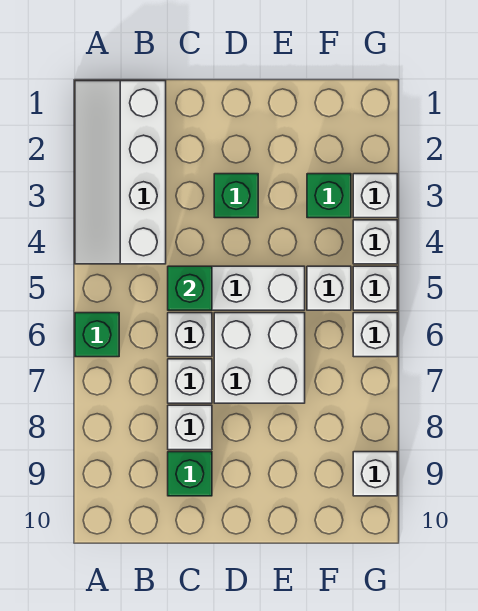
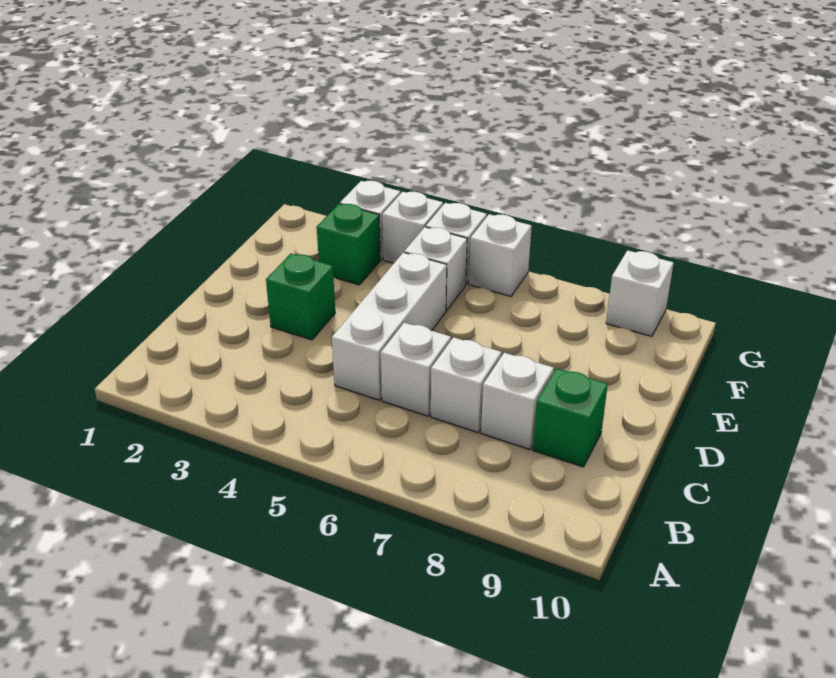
white 2x4 slope [75,81,166,264] -> none
green 1x1 brick [75,313,119,357] -> none
green 1x1 brick [168,266,212,310] -> none
white 2x2 brick [214,313,305,403] -> none

